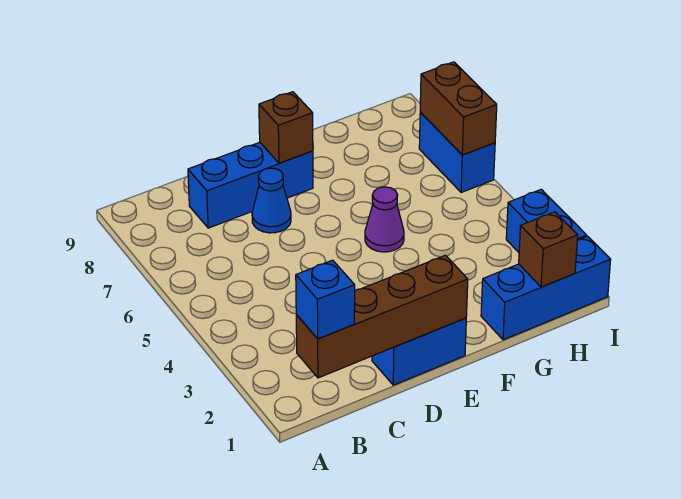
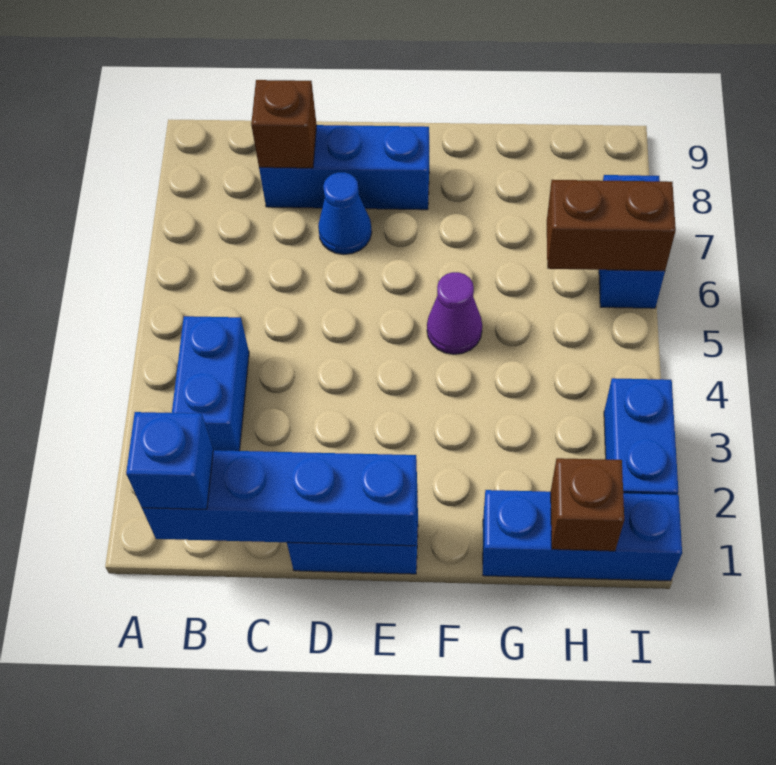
brown 1x4 brick [296,255,468,378] -> blue 1x4 brick [142,450,417,546]
none -> blue 1x2 brick [172,316,249,451]
brown 1x1 brick [259,92,313,163] -> brown 1x1 brick moved to [251,80,317,168]
brown 1x2 brick [420,62,497,155] -> brown 1x2 brick turned to [547,180,676,271]

